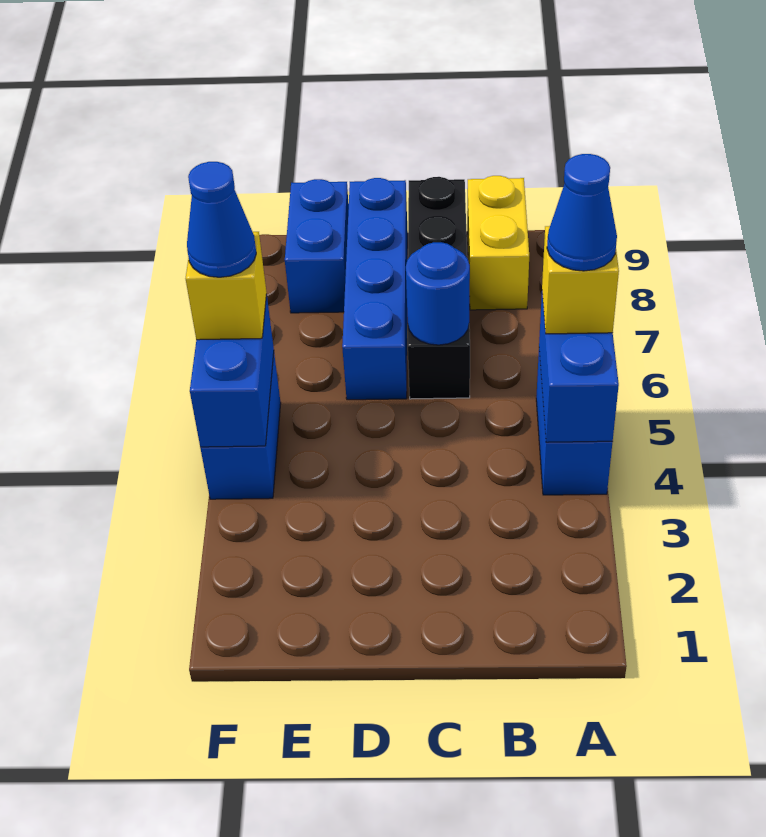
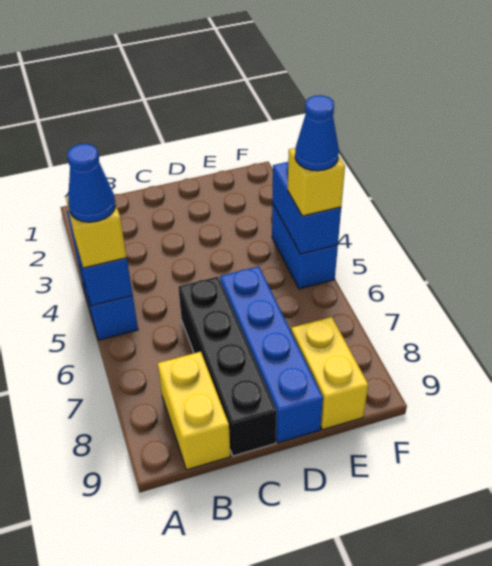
blue 1x1 round brick [406,242,470,345] -> none
blue 1x2 brick [285,179,349,313] -> yellow 1x2 brick [291,317,368,430]

